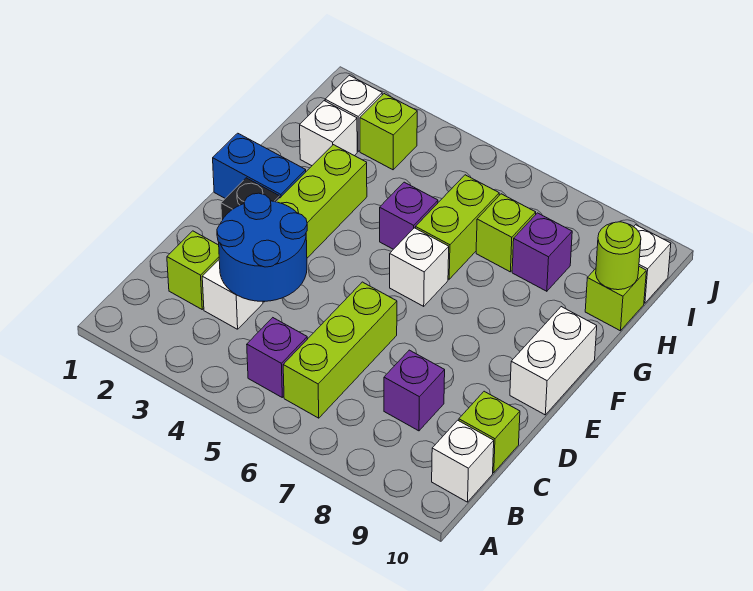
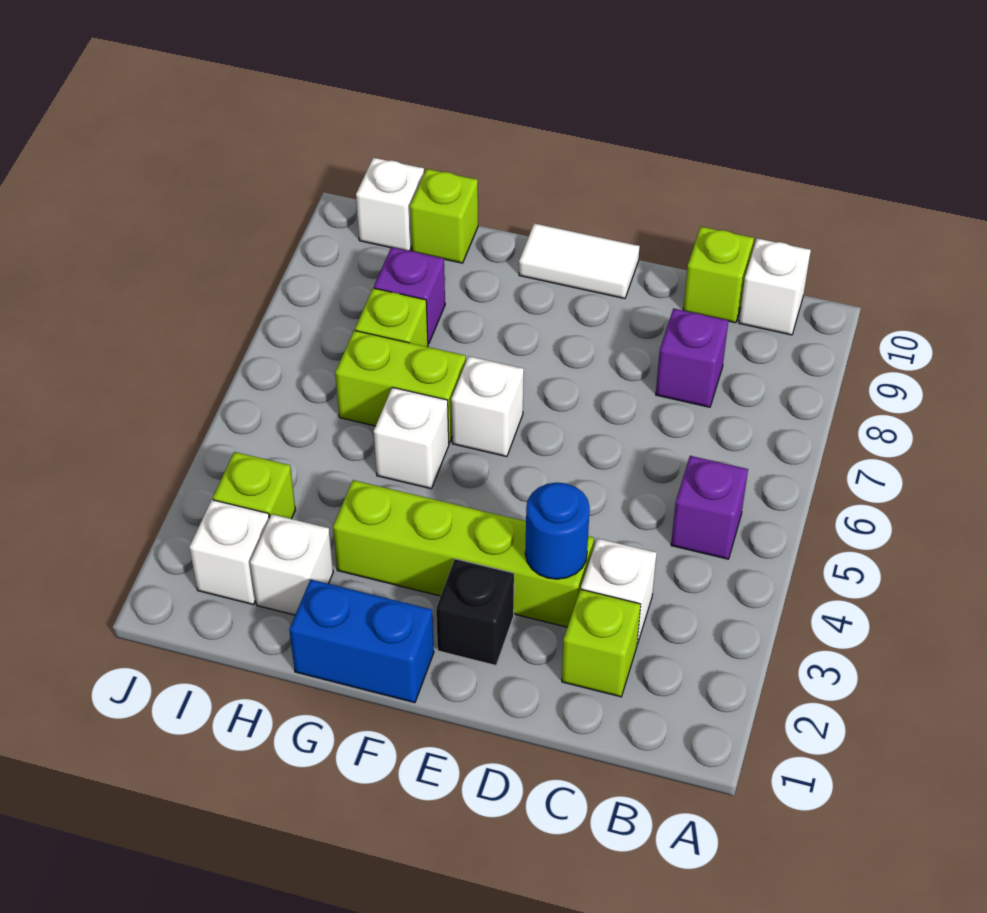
lime 1x3 brick [283,282,397,418] -> none
blue 2x2 round brick [217,193,307,301] -> blue 1x1 round brick [525,482,590,579]
white 1x2 brick [510,307,597,415] -> white 1x2 tile [519,223,640,299]
blue 1x2 brick [213,133,306,198] -> blue 1x2 brick turned to [289,580,434,703]
purple 1x1 brick [380,182,438,249] -> white 1x1 brick [374,387,449,489]
lime 1x1 round brick [596,222,641,290] -> none

